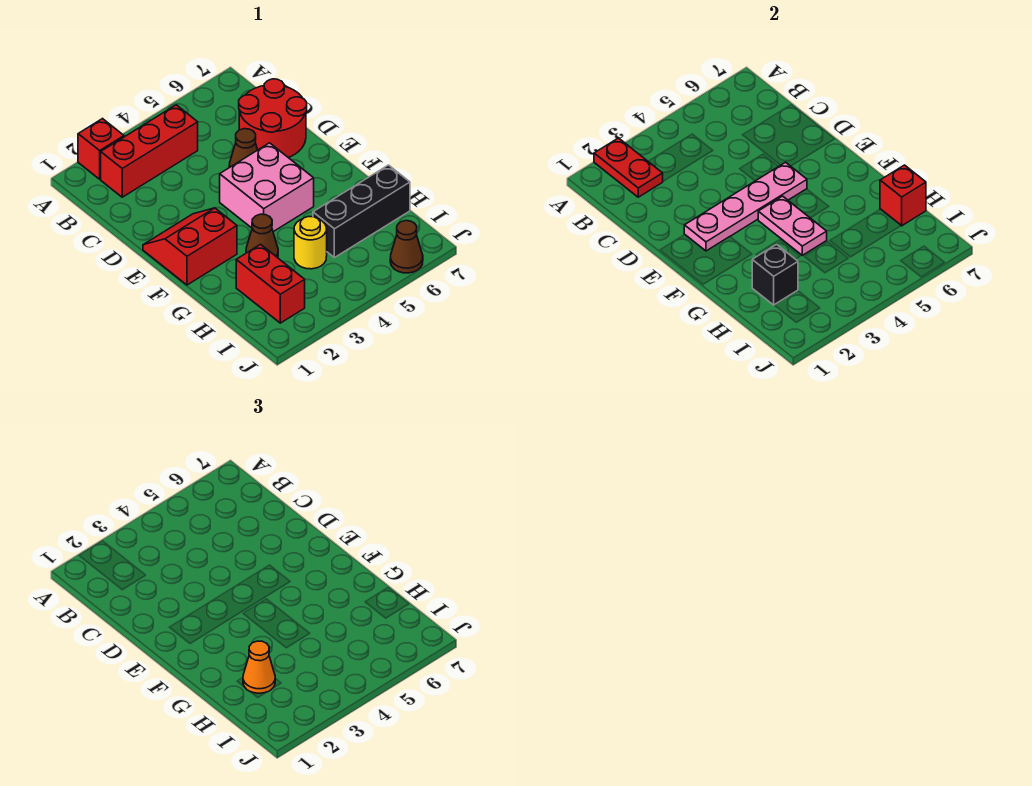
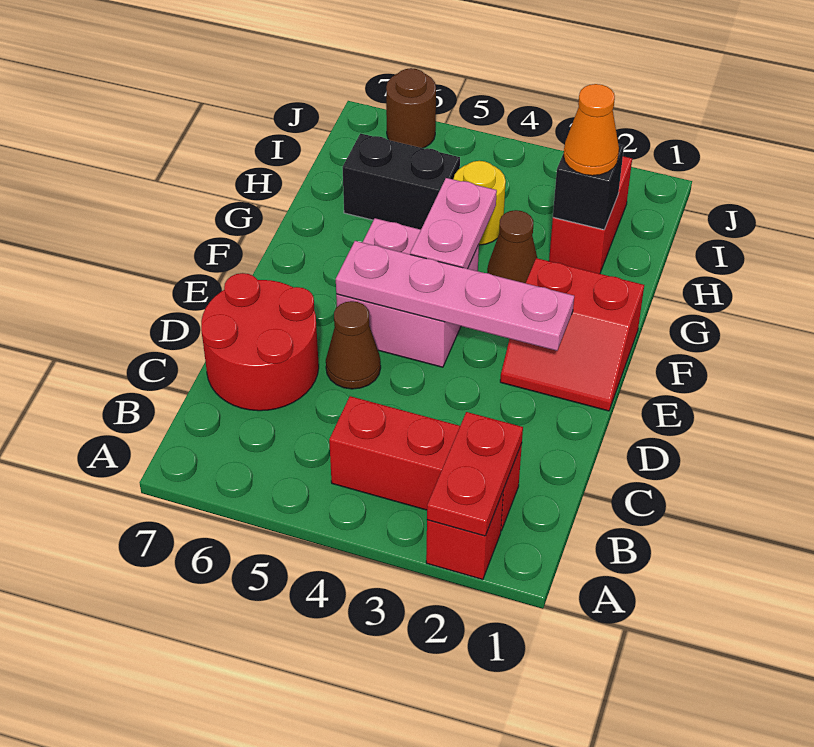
black 1x3 brick [313,165,410,258] -> black 1x2 brick [342,133,460,230]
red 1x1 brick [880,165,926,226] -> none
brown 1x1 cone [390,221,423,273] -> brown 1x1 round brick [386,68,436,148]

